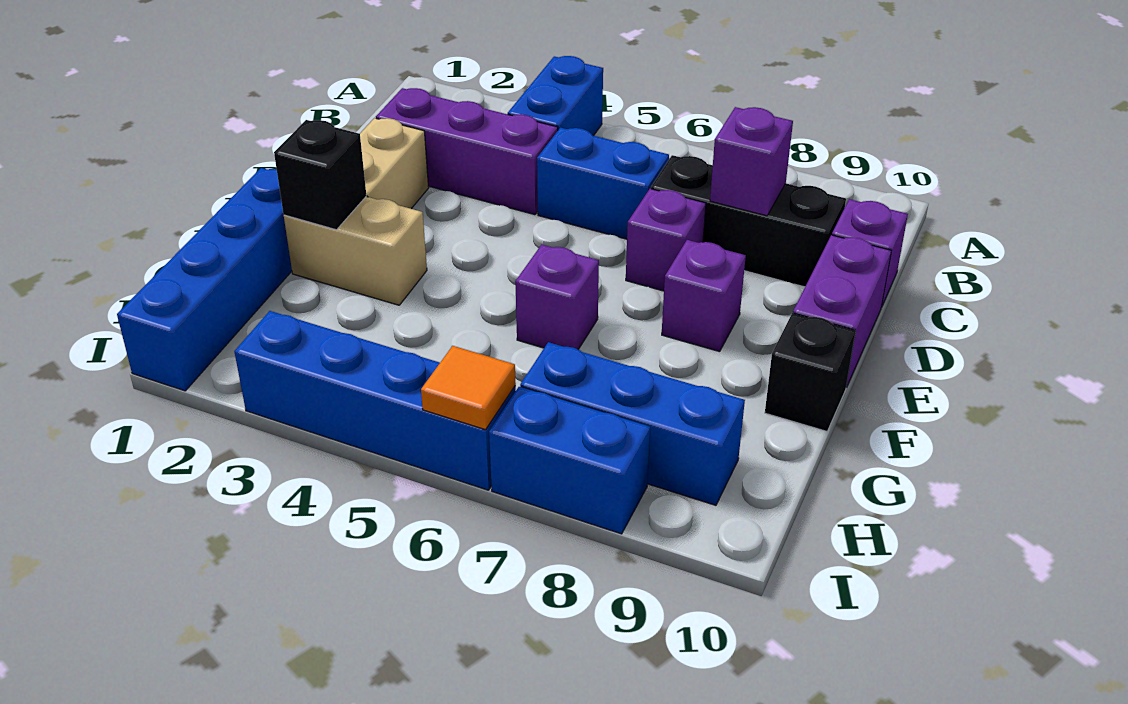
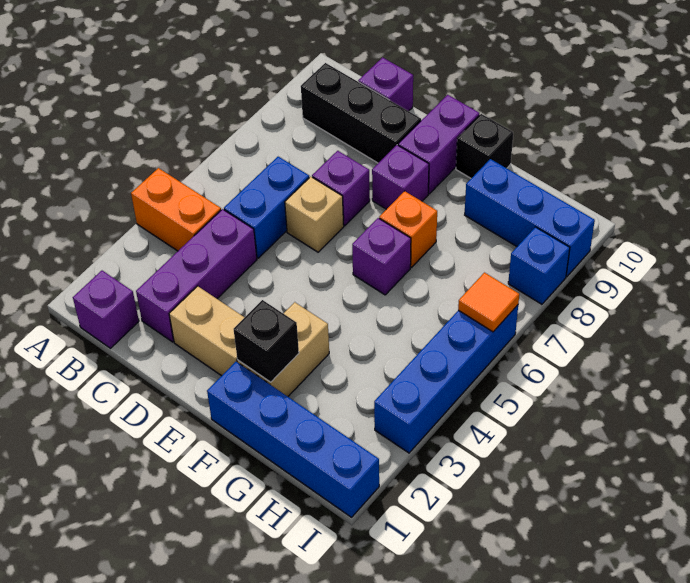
blue 1x2 brick [508,56,603,136] -> orange 1x2 brick [131,168,221,251]
black 1x3 brick [651,155,846,287] -> black 1x3 brick turned to [301,63,421,163]
purple 1x1 brick [710,107,793,216] -> purple 1x1 brick moved to [73,271,139,348]
none -> tan 1x1 brick [285,177,344,252]
purple 1x2 brick [793,235,891,388] -> purple 1x2 brick turned to [398,95,479,194]
none -> orange 1x1 brick [379,191,437,267]
blue 1x3 brick [520,342,745,505] -> blue 1x3 brick turned to [465,159,595,277]
blue 1x2 brick [489,387,650,534] -> blue 1x1 brick [508,227,570,304]

